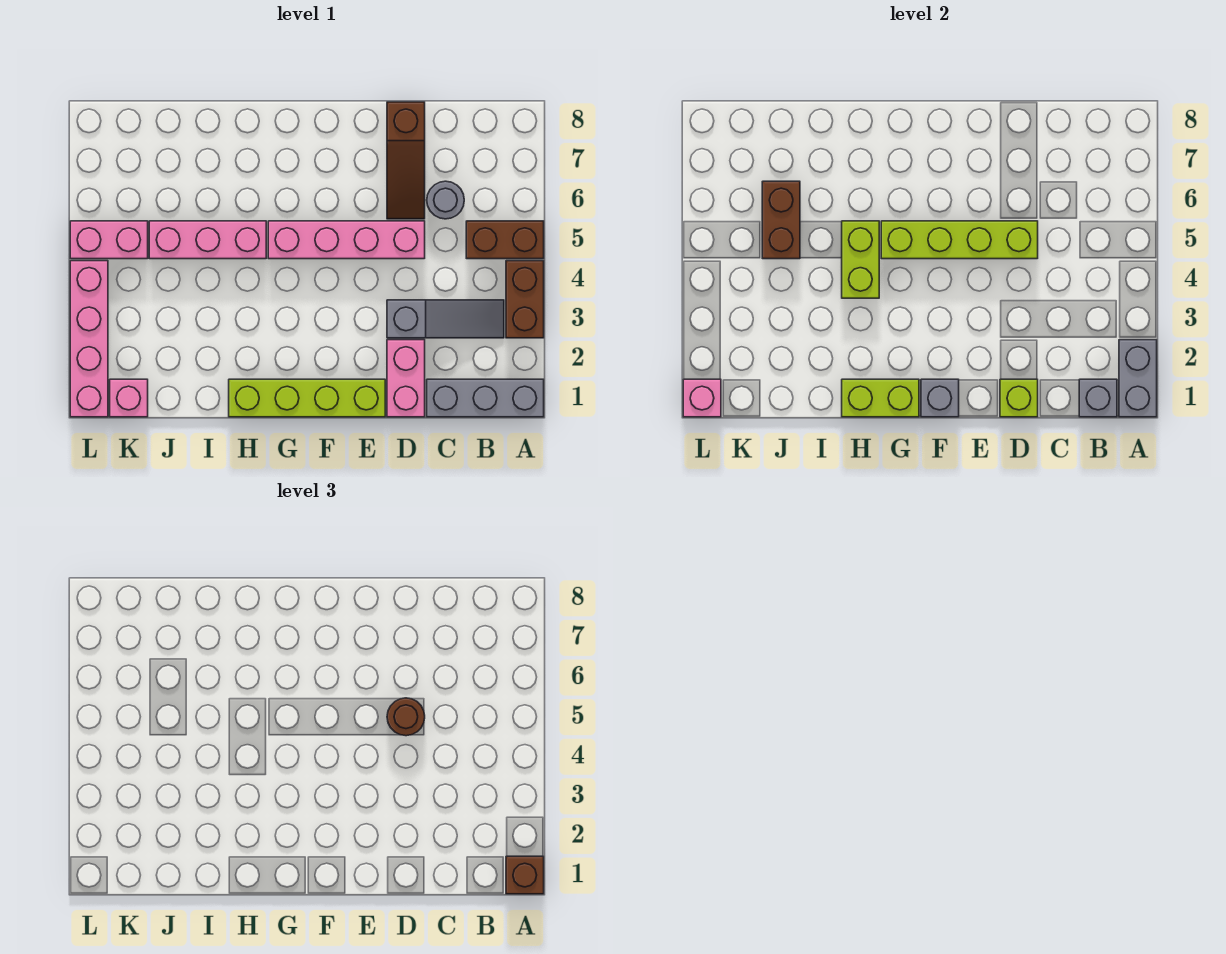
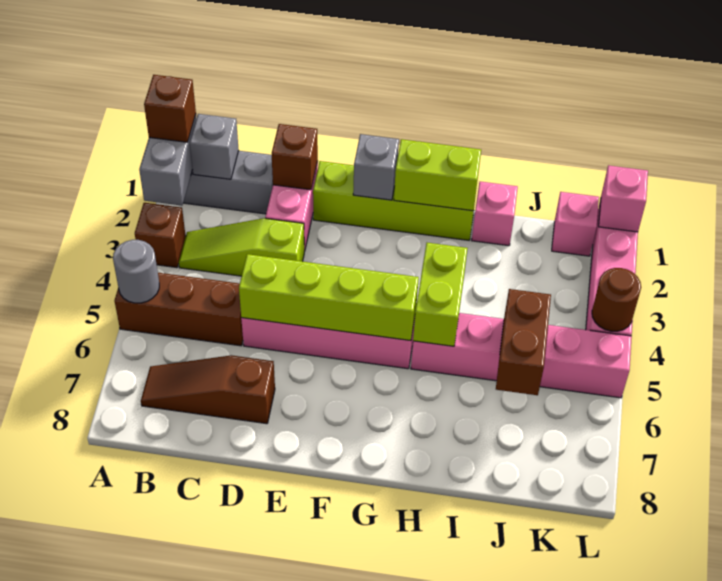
brown 1x2 brick [506,261,544,338] -> brown 1x1 brick [135,203,186,268]
brown 1x2 brick [466,221,544,259] -> brown 1x3 brick [115,273,243,346]
grey 1x3 slope [387,300,504,338] -> lime 1x3 slope [179,218,304,276]
grey 1x1 round brick [427,181,464,219] -> grey 1x1 round brick moved to [113,240,159,303]
lime 1x1 brick [1000,379,1038,417] -> brown 1x1 brick [272,124,318,190]
brown 1x1 round brick [387,698,425,736] -> brown 1x1 round brick moved to [592,268,641,331]
brown 1x3 slope [387,102,425,219] -> brown 1x3 slope turned to [141,355,275,424]
none -> pink 1x1 brick [472,182,518,246]

